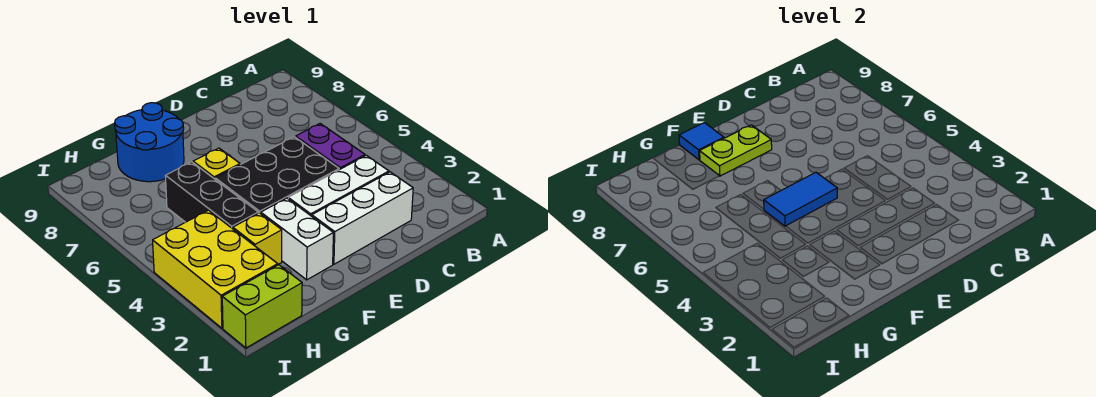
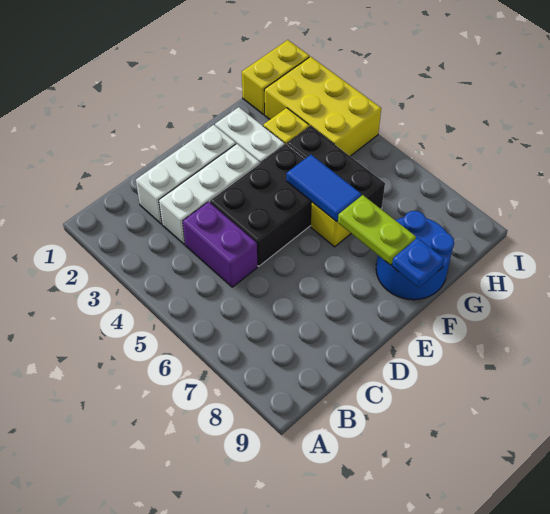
blue 1x2 tile [764,172,837,226] -> blue 1x2 tile turned to [287,155,361,222]
lime 1x2 plate [700,125,772,176] -> lime 1x2 plate turned to [338,195,416,265]
blue 1x1 tile [679,123,724,160] -> blue 1x1 plate [392,238,444,288]
lime 1x2 brick [222,265,302,348] -> yellow 1x2 brick [242,40,309,114]

